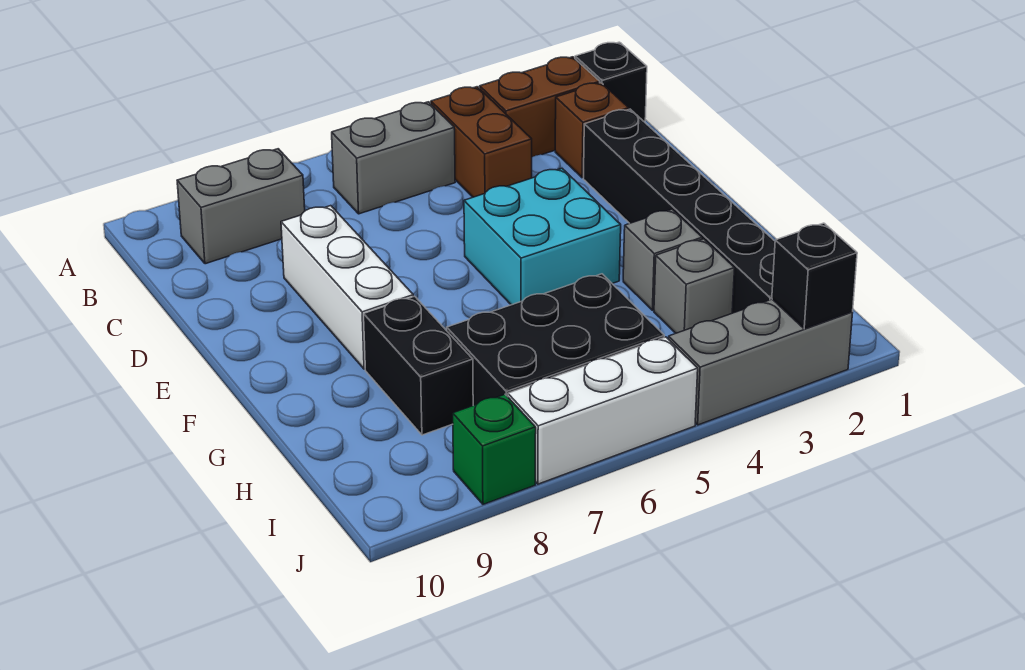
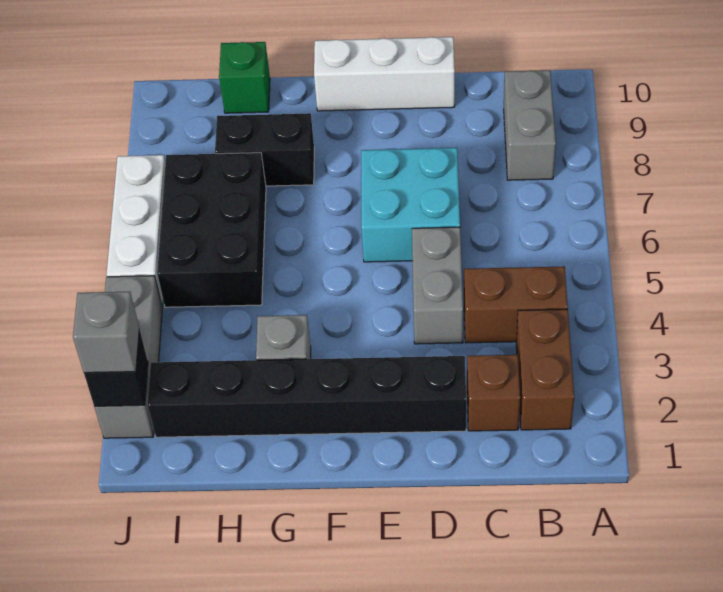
black 1x1 brick [575,42,647,121] -> none
grey 1x2 brick [332,102,455,214] -> grey 1x2 brick moved to [412,227,463,344]
white 1x3 brick [281,206,413,369] -> white 1x3 brick moved to [314,37,455,111]
cyan 2x2 brick [464,168,621,305] -> cyan 2x2 brick moved to [361,148,460,262]
grey 1x1 brick [654,239,735,333] -> grey 1x1 brick moved to [73,292,139,373]
green 1x1 brick [453,394,536,504] -> green 1x1 brick moved to [219,42,270,113]

